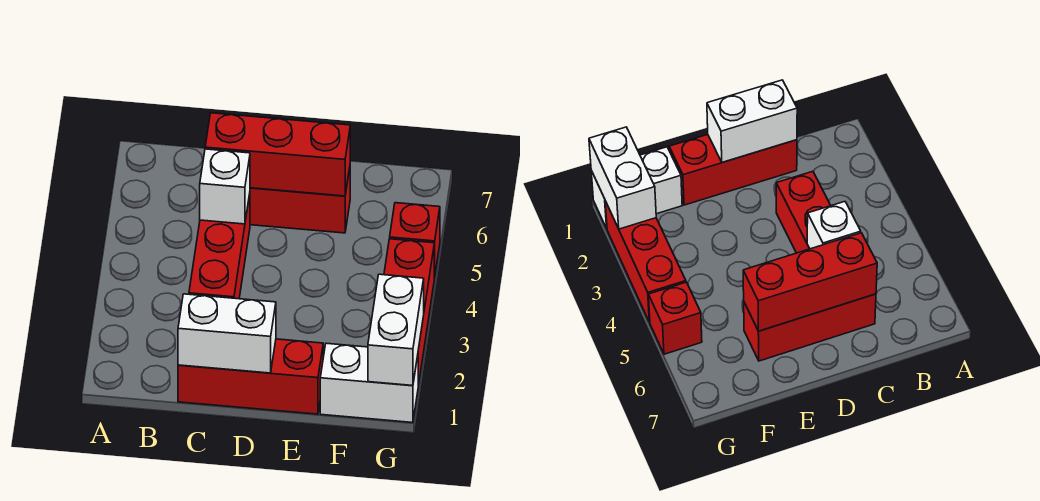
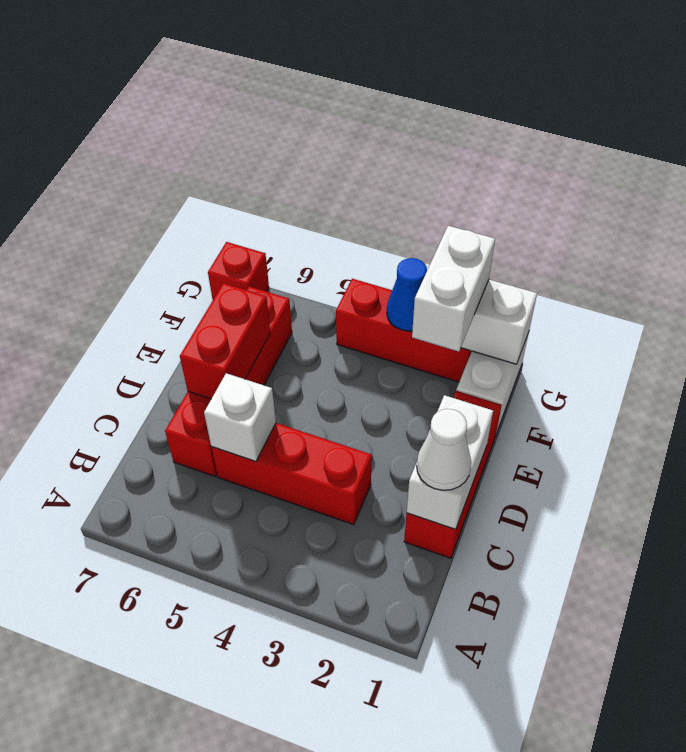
none -> white 1x1 cone [417,409,471,490]
red 1x3 brick [250,168,350,233] -> red 1x4 brick [165,287,292,477]
red 1x3 brick [205,113,350,196] -> red 1x2 brick [180,283,270,399]
none -> white 1x2 brick [412,226,495,352]
none -> blue 1x1 cone [387,258,427,331]
red 1x1 brick [390,203,440,277] -> red 1x1 brick moved to [208,242,269,299]

